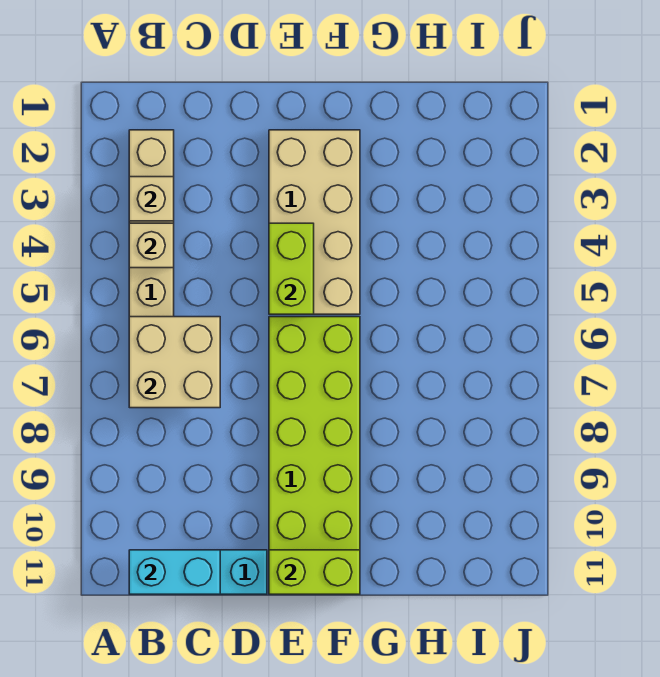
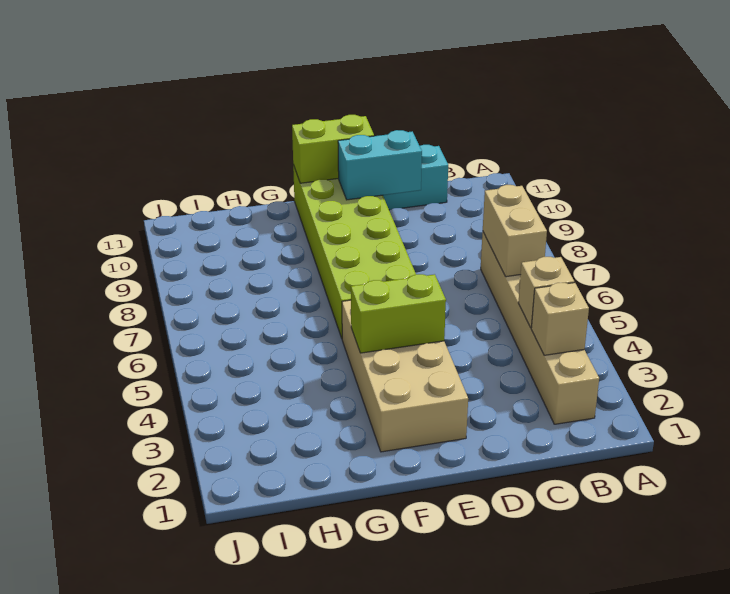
tan 2x2 brick [129,317,220,408] -> tan 1x2 brick [483,185,547,277]
cyan 1x2 brick [129,550,220,594] -> cyan 1x2 brick moved to [338,130,422,200]
lime 1x2 brick [269,223,314,314] -> lime 1x2 brick turned to [351,274,446,353]

